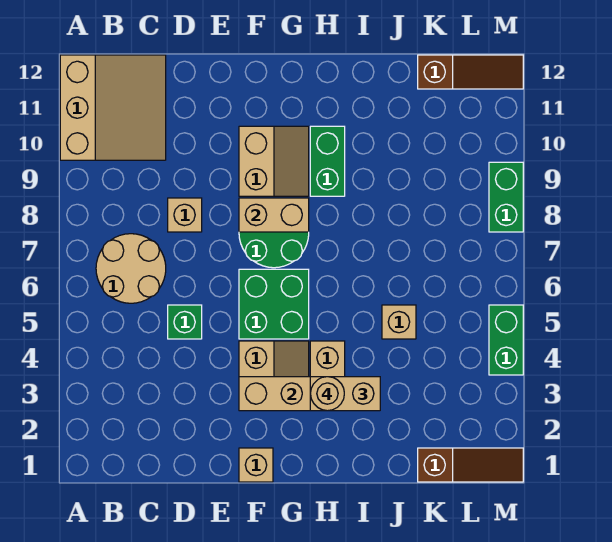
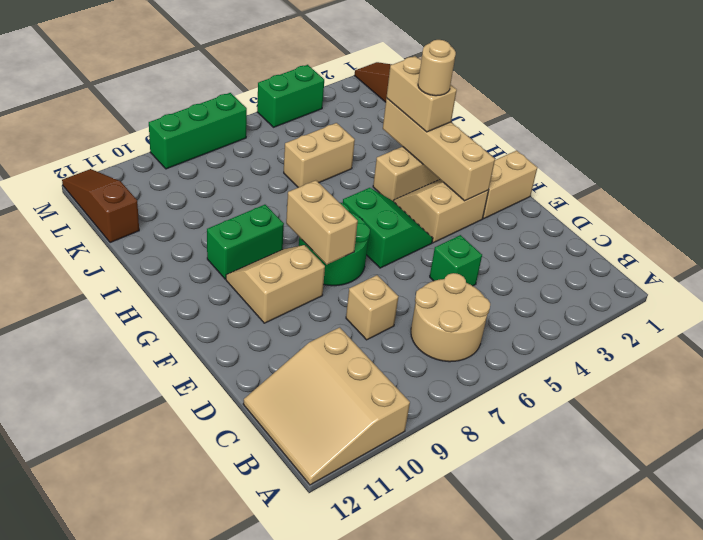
tan 3x3 slope [60,55,166,160] -> tan 3x3 slope turned to [243,327,410,485]
tan 1x1 brick [239,448,273,482] -> tan 1x2 brick [483,151,537,218]
green 2x2 brick [239,269,309,339] -> green 2x2 slope [343,188,433,268]
tan 1x1 brick [382,305,416,339] -> tan 1x2 brick [284,123,355,187]
green 1x2 brick [489,162,523,232] -> green 1x3 brick [149,93,247,169]

